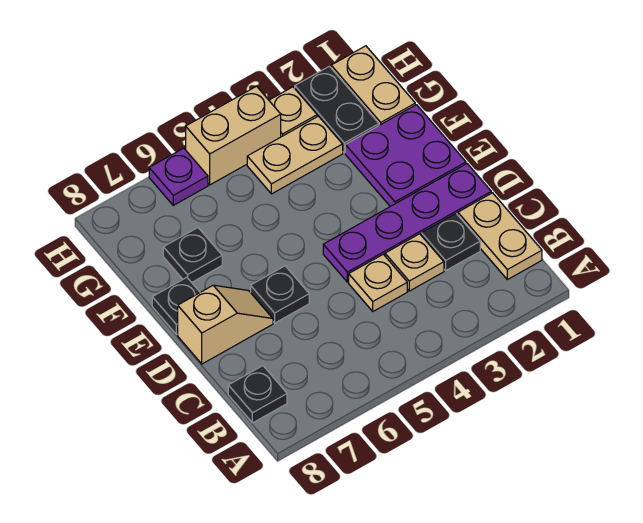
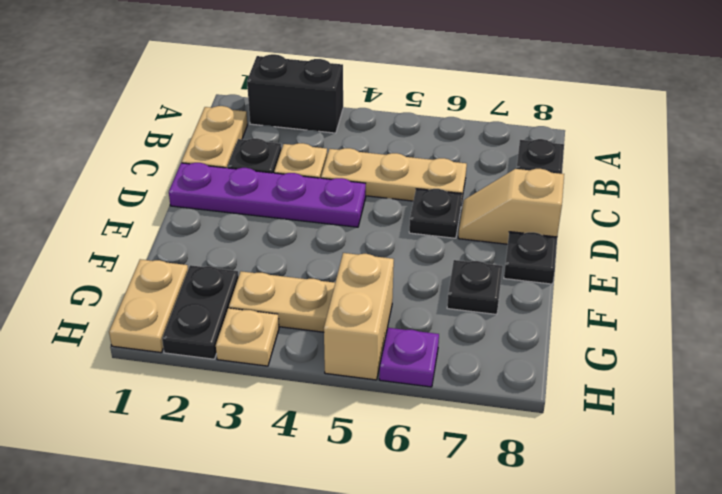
none -> black 1x2 brick [247,54,343,133]
tan 1x1 plate [349,254,407,311] -> tan 1x3 plate [321,148,467,203]
purple 2x2 plate [345,105,466,206] -> none
tan 1x2 brick [186,86,281,185] -> tan 1x2 brick turned to [324,253,394,380]

